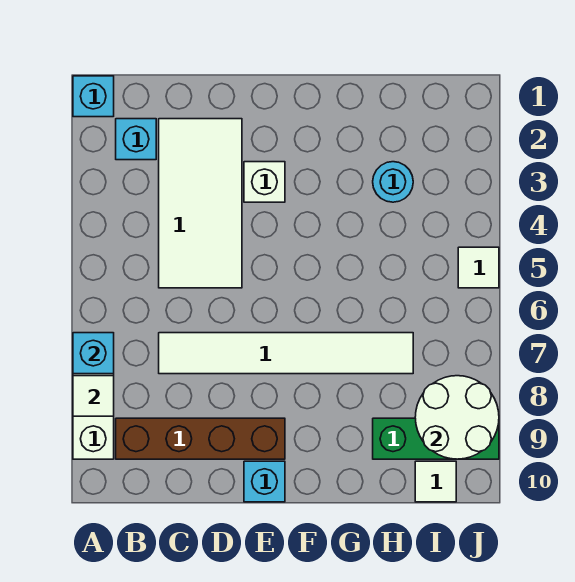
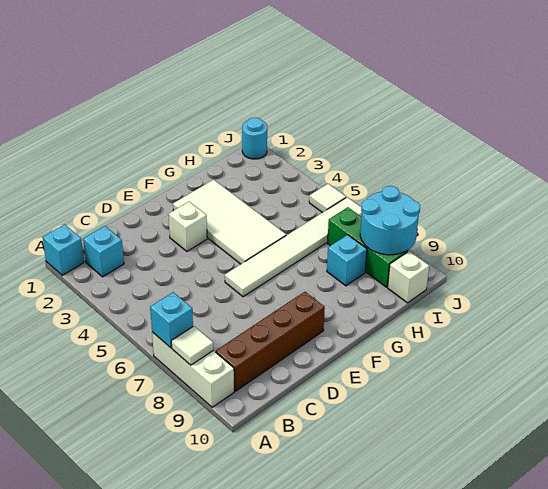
white 2x4 tile [159,119,242,288] -> white 2x4 tile moved to [173,180,286,264]
white 1x6 tile [159,333,413,374] -> white 1x6 tile moved to [225,197,362,297]
cyan 1x1 brick [244,461,285,502] -> cyan 1x1 brick moved to [327,235,367,286]
cyan 1x1 round brick [373,162,413,202] -> cyan 1x1 round brick moved to [242,118,267,159]
green 1x3 brick [373,418,499,459] -> green 1x3 brick turned to [327,207,408,287]
white 2x2 round brick [415,376,499,459] -> cyan 2x2 round brick [360,186,420,255]
white 1x1 tile [415,461,456,502] -> white 1x1 brick [388,251,429,303]

